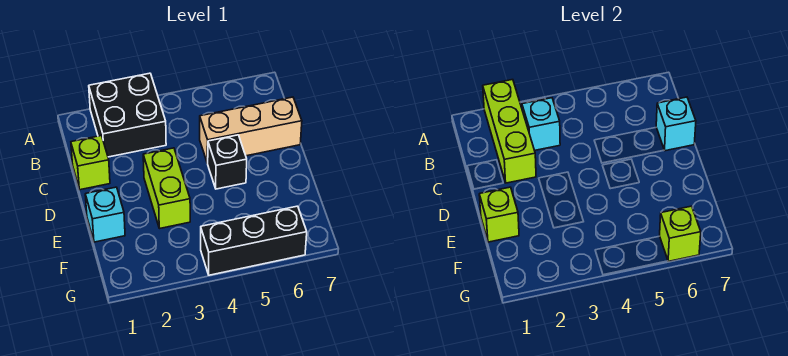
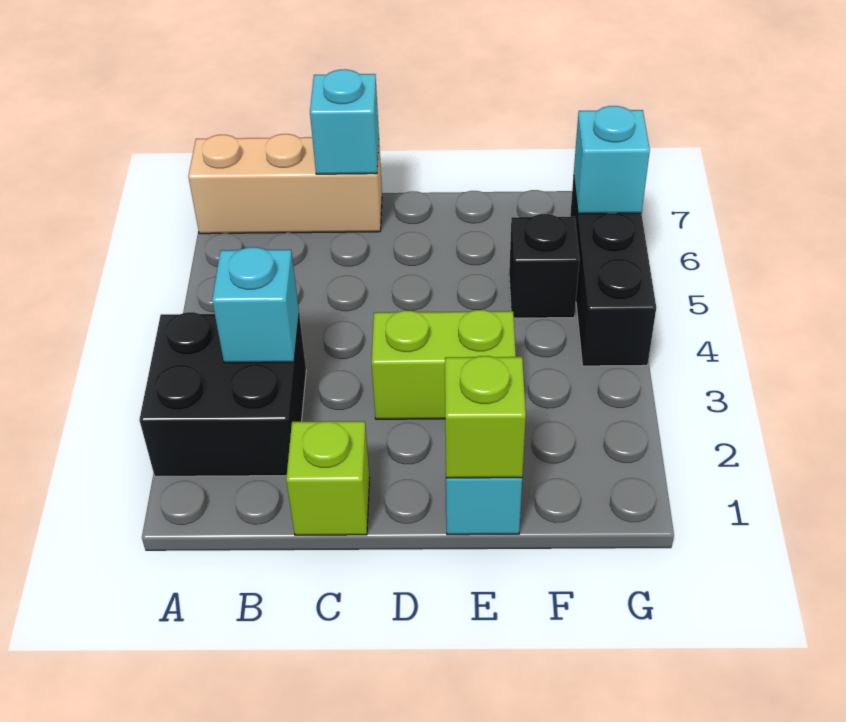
lime 1x3 brick [483,80,536,183] -> none
tan 1x3 brick [200,97,302,163] -> tan 1x3 brick turned to [188,134,382,234]
black 1x1 brick [208,135,247,189] -> black 1x1 brick moved to [509,214,579,318]
lime 1x1 brick [660,206,701,262] -> cyan 1x1 brick [574,106,650,214]

